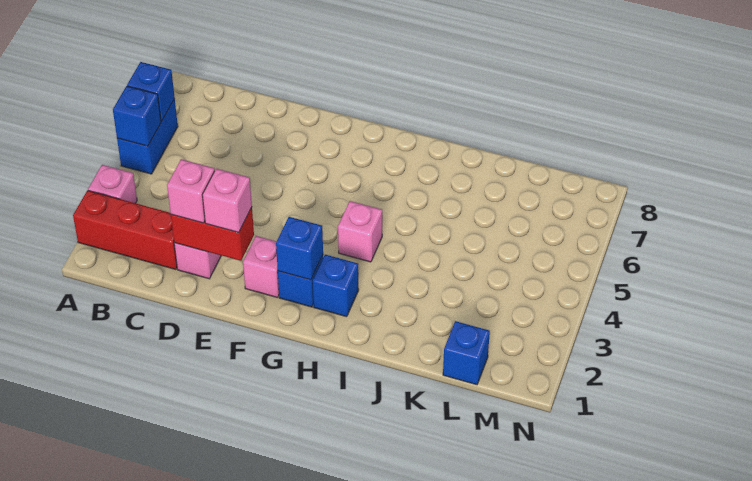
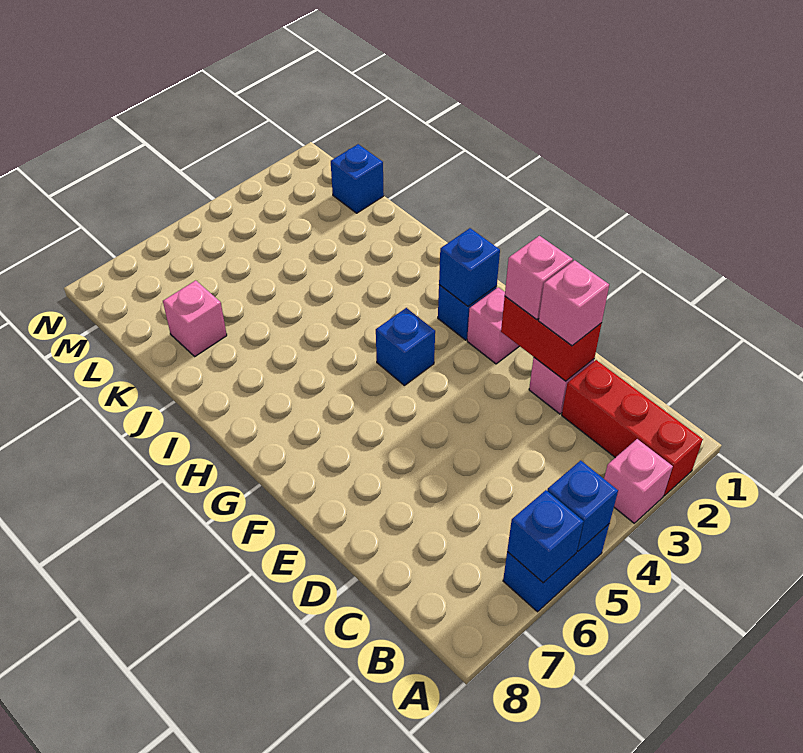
blue 1x1 brick [313,255,359,317] -> blue 1x1 brick moved to [376,308,435,385]
pink 1x1 brick [338,201,382,262] -> pink 1x1 brick moved to [163,280,227,356]

